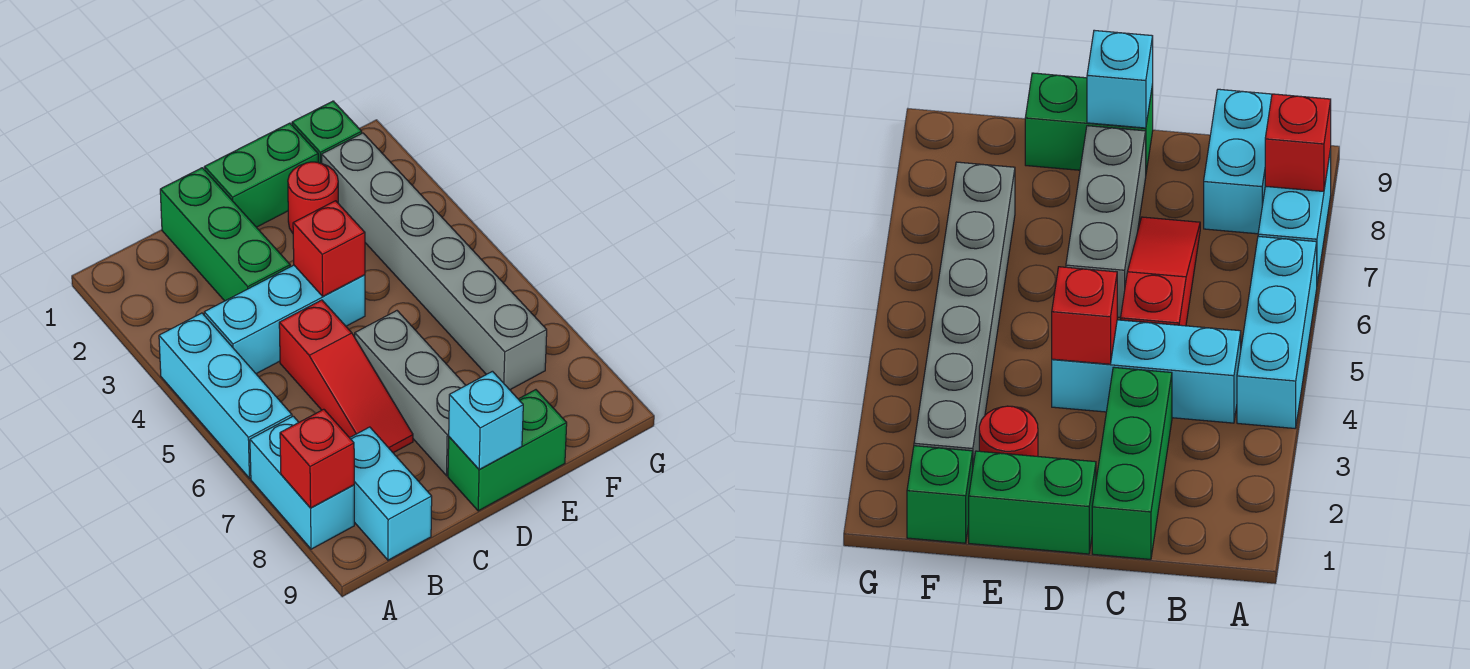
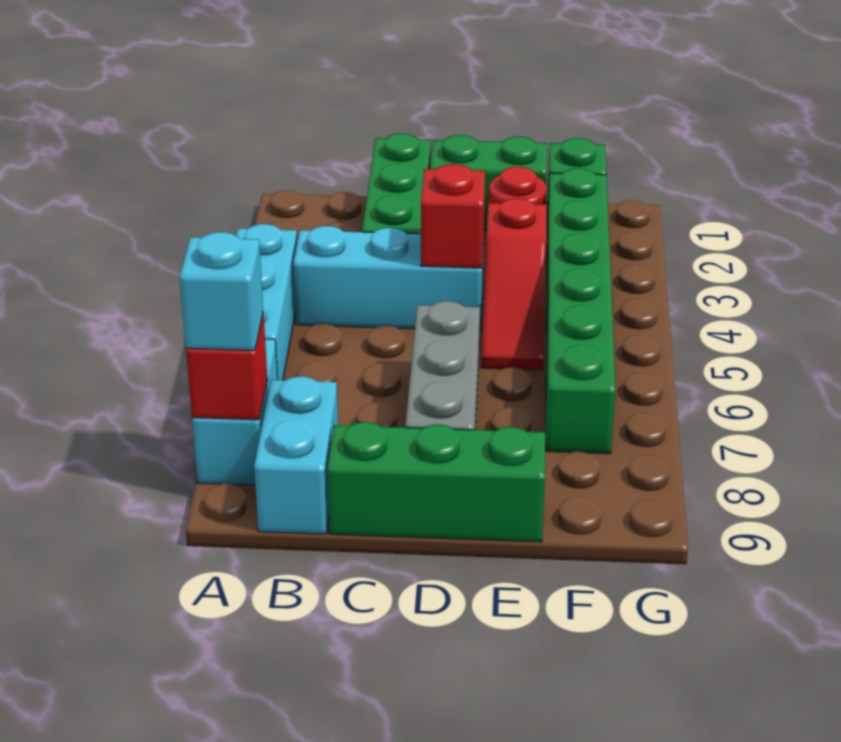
red 1x3 slope [279,300,413,453] -> red 1x3 slope moved to [482,198,547,370]
green 1x2 brick [448,390,567,511] -> green 1x3 brick [327,422,545,542]
cyan 1x1 brick [449,371,523,470] -> cyan 1x1 brick moved to [180,232,263,350]
grey 1x6 brick [322,133,547,390] -> green 1x6 brick [546,168,616,454]

